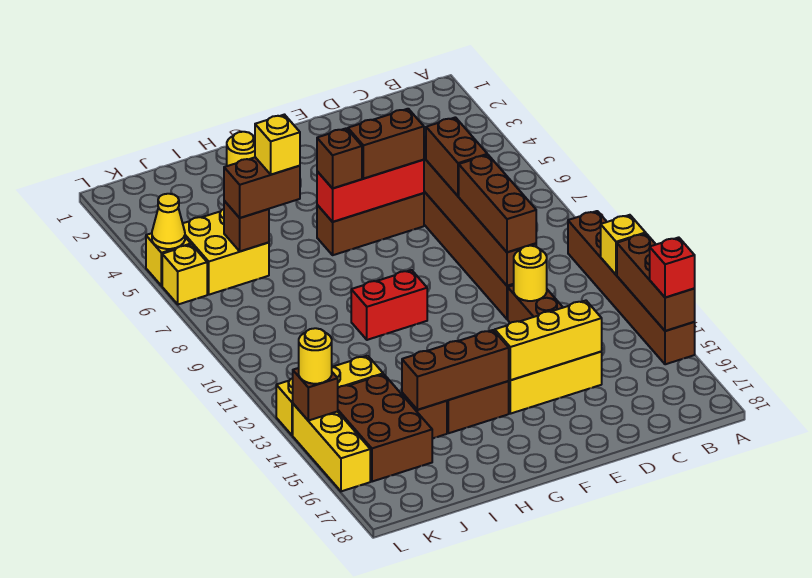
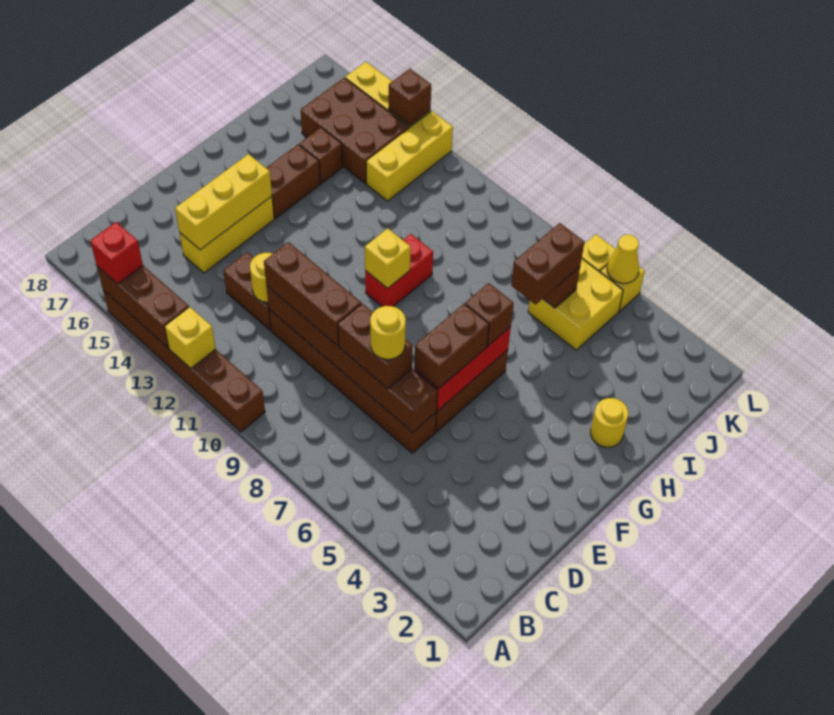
brown 1x3 brick [402,330,509,410] -> none
yellow 1x1 brick [255,115,300,175] -> yellow 1x1 brick moved to [365,228,411,288]
yellow 1x1 round brick [299,328,332,384] -> yellow 1x1 round brick moved to [370,306,406,359]

